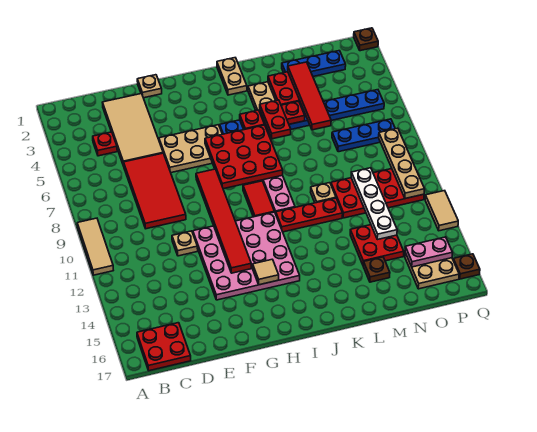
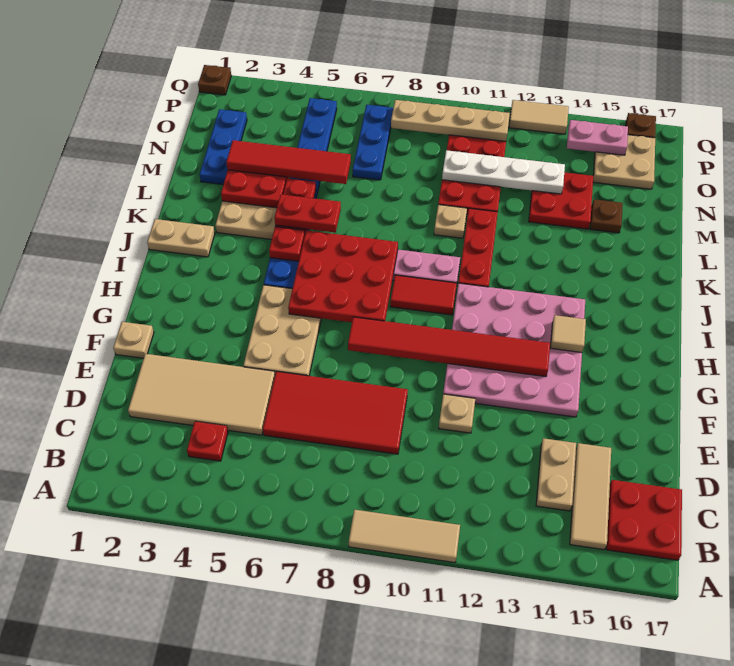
none -> tan 1x3 tile [570,443,611,550]
none -> tan 1x2 plate [536,438,576,511]
pink 1x2 plate [405,237,453,267] -> pink 1x2 plate turned to [567,120,628,155]

